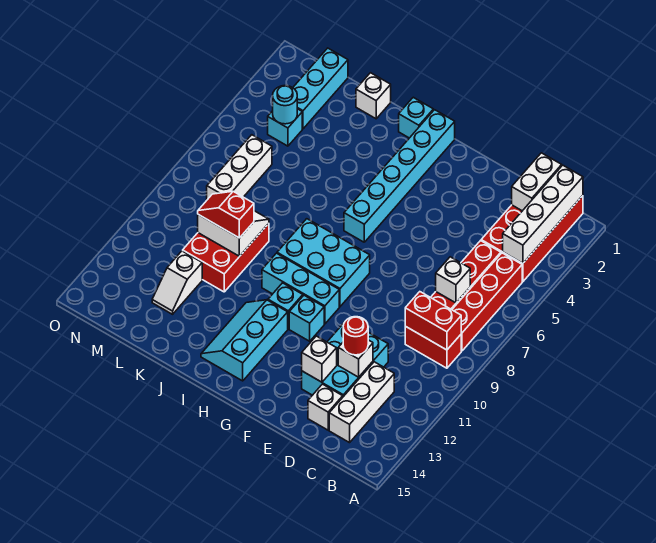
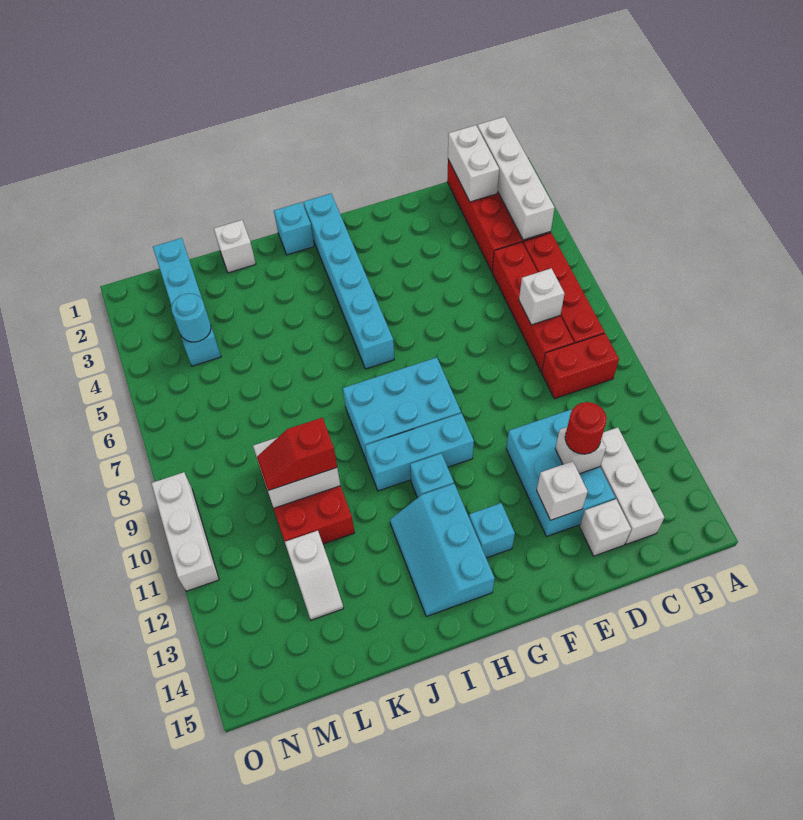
red 1x2 brick [405,292,461,350] -> none
cyan 1x1 brick [289,295,324,341] -> cyan 1x1 brick moved to [469,503,515,558]
white 1x3 brick [207,135,272,200] -> white 1x3 brick moved to [152,472,219,591]

